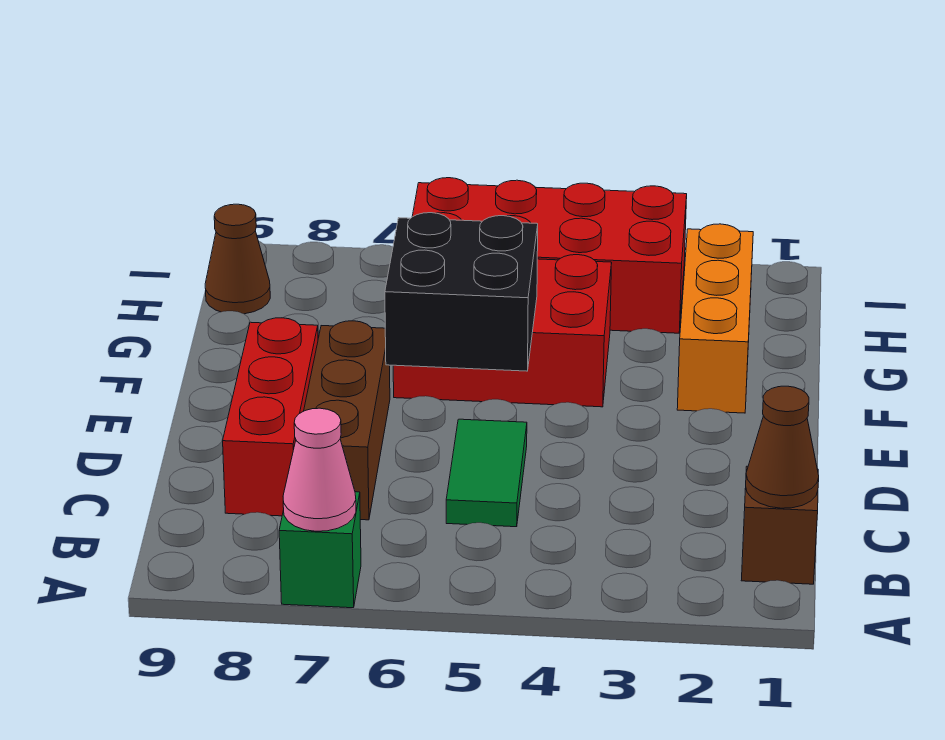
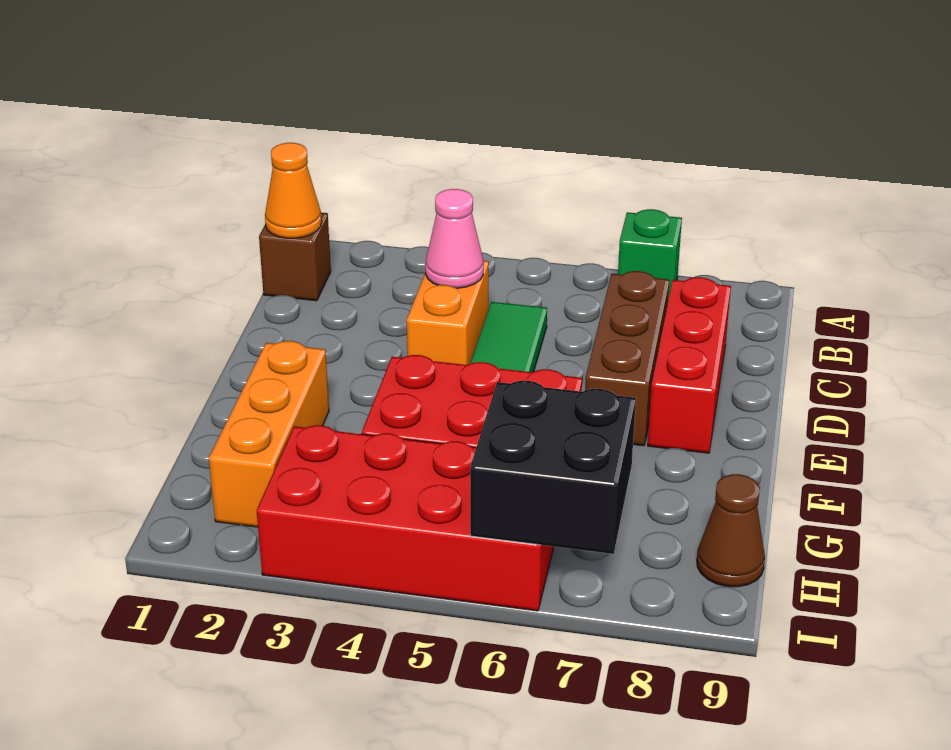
pink 1x1 cone [283,408,356,531] -> pink 1x1 cone moved to [426,189,483,288]
brown 1x1 cone [746,386,819,508] -> orange 1x1 cone [265,143,322,238]
none -> orange 1x2 brick [407,260,489,365]
black 2x2 brick [385,213,538,371] -> black 2x2 brick moved to [470,381,636,554]

